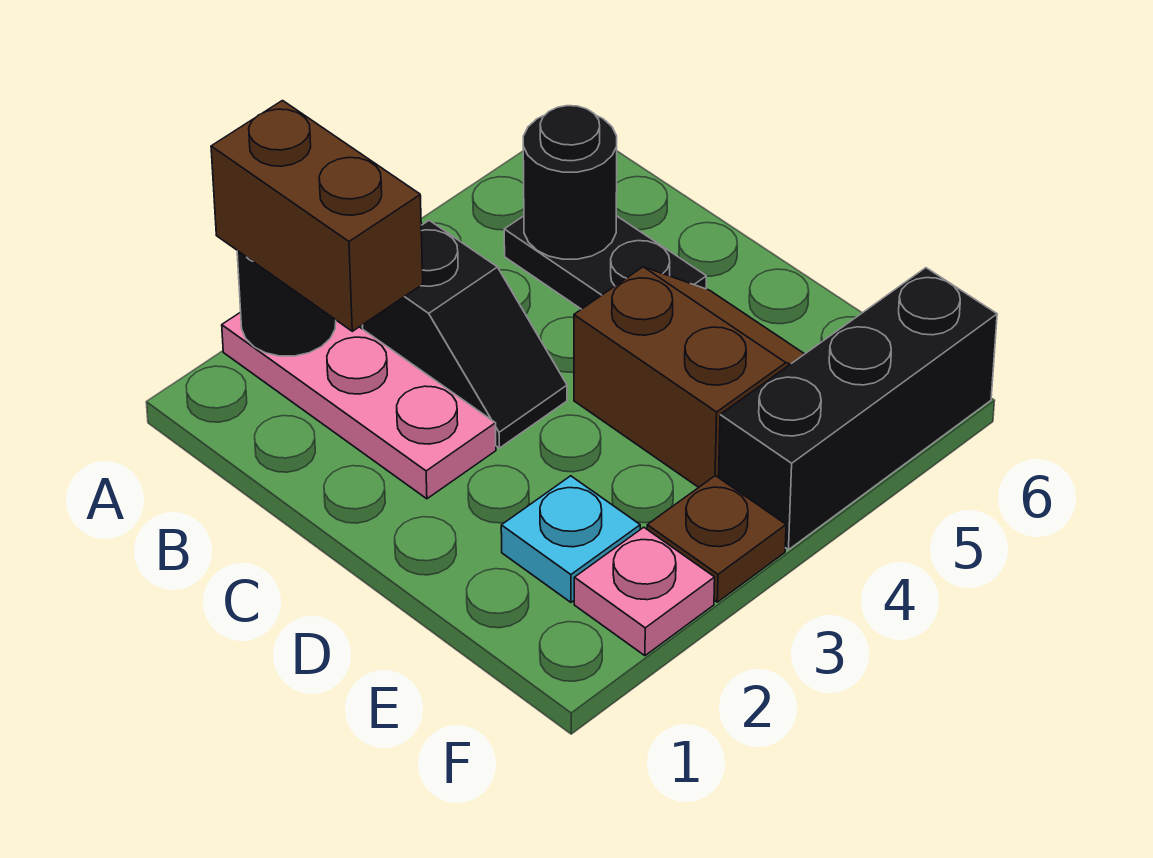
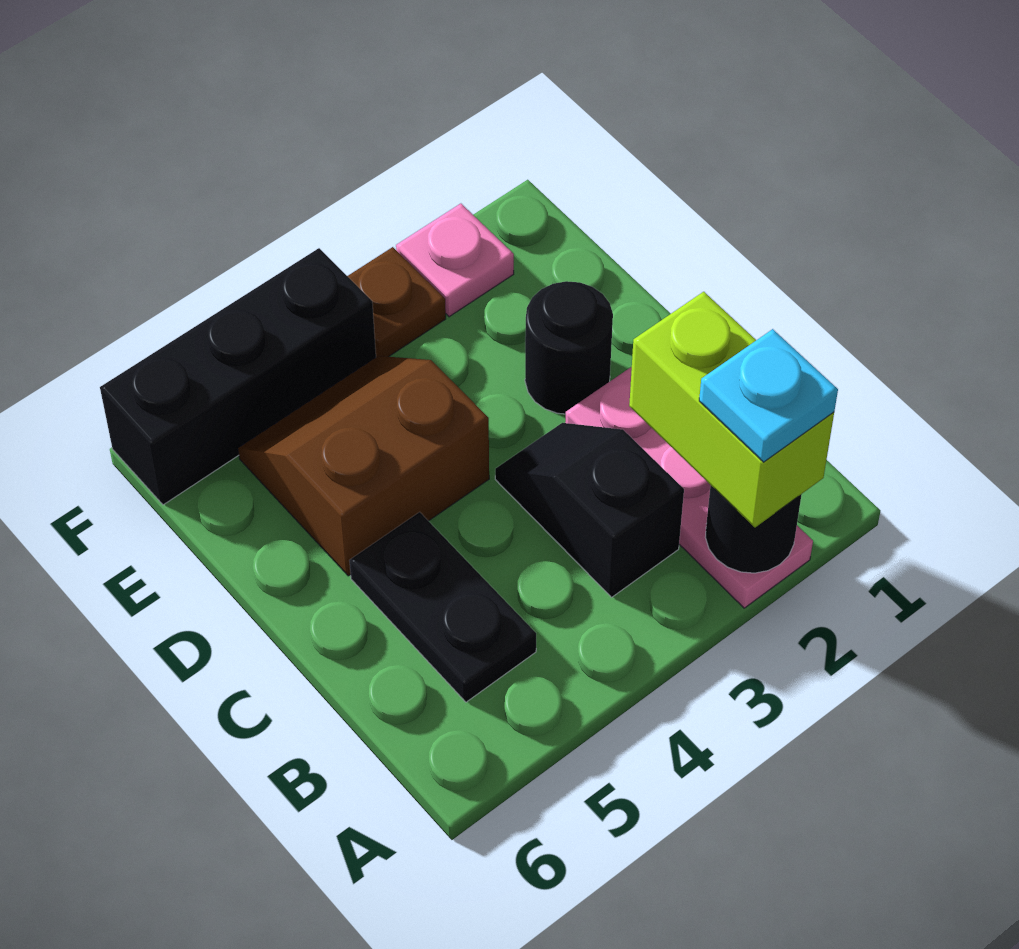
brown 1x2 brick [211,101,423,331] -> lime 1x2 brick [629,292,834,527]
black 1x1 round brick [523,106,617,259] -> black 1x1 round brick moved to [525,281,613,414]
brown 2x2 slope [574,267,804,487] -> brown 2x2 slope turned to [238,356,489,576]
cyan 1x1 plate [501,476,640,602] -> cyan 1x1 plate moved to [699,329,838,462]

